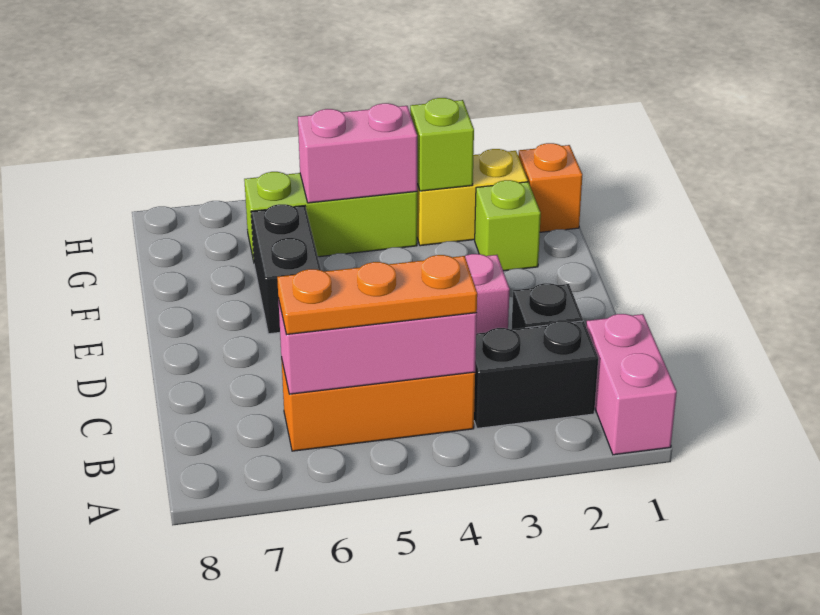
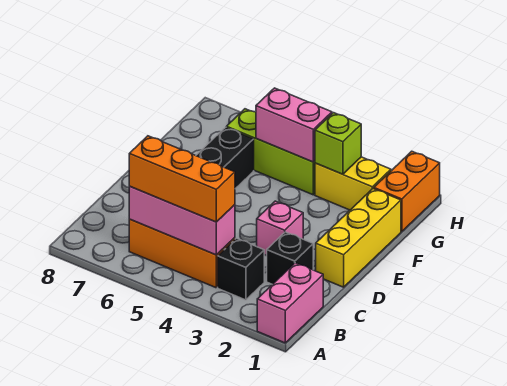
black 1x2 brick [474,321,598,428] -> black 1x1 brick [218,238,264,300]
orange 1x3 plate [277,255,477,335] -> orange 1x3 brick [129,136,235,222]
none -> yellow 1x3 brick [316,189,401,287]
lime 1x1 brick [475,180,541,271] -> none
orange 1x1 brick [518,143,582,232] -> orange 1x2 brick [374,151,440,232]

